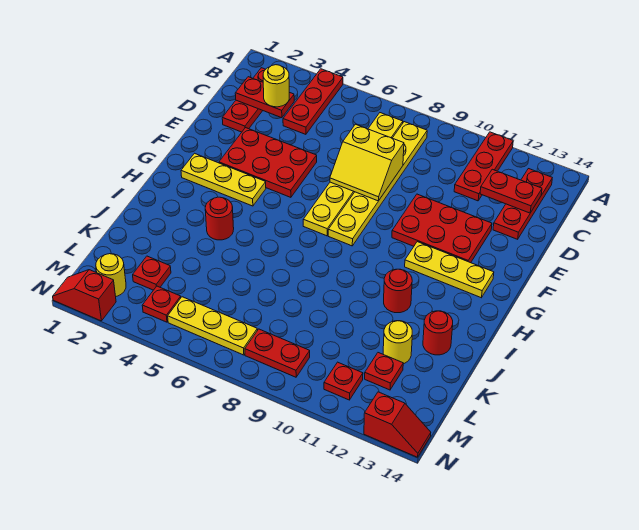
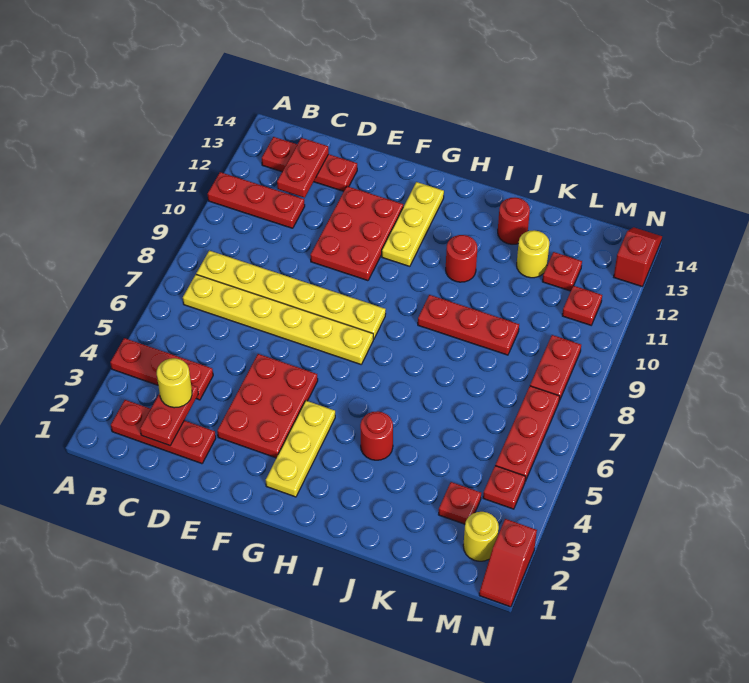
yellow 2x2 slope [330,124,404,201] -> none
none -> red 1x3 plate [418,295,519,355]
yellow 1x3 plate [168,297,257,355] -> red 1x3 plate [495,386,560,481]

